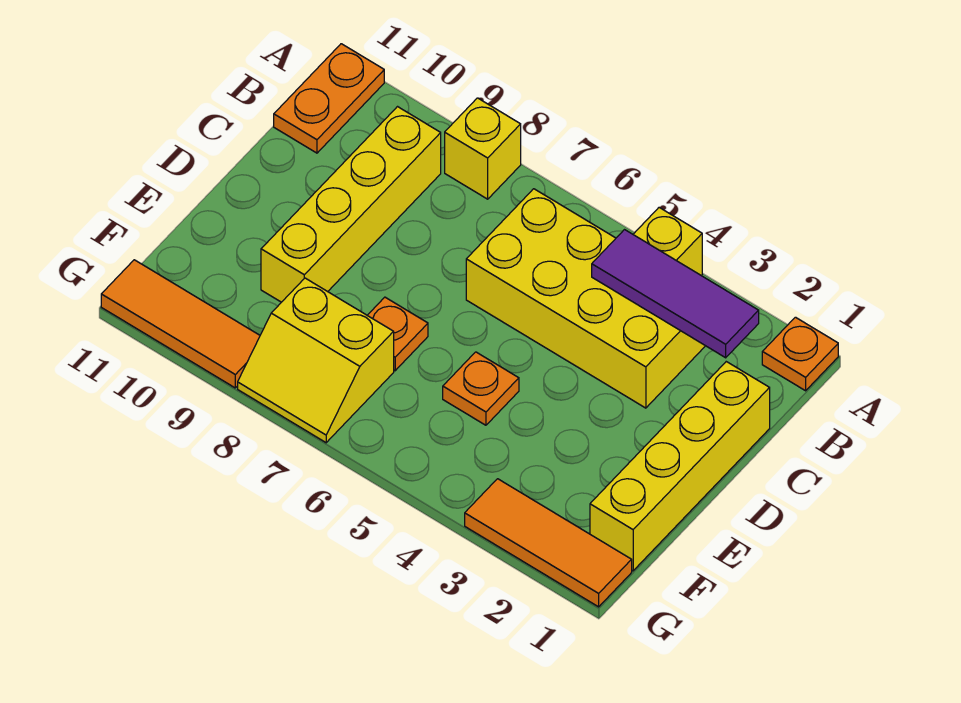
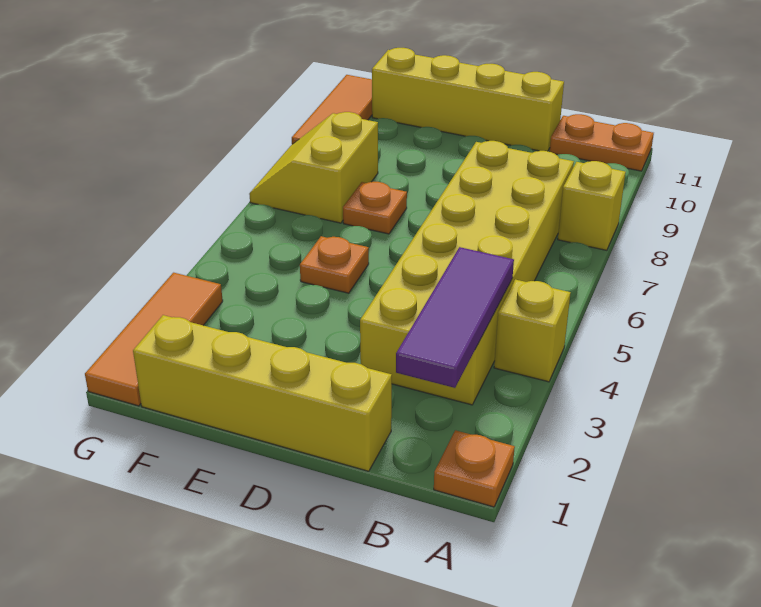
yellow 2x4 brick [466,189,705,408] -> yellow 2x6 brick [360,141,574,405]
yellow 1x4 brick [261,107,441,302] -> yellow 1x4 brick moved to [372,48,564,151]

